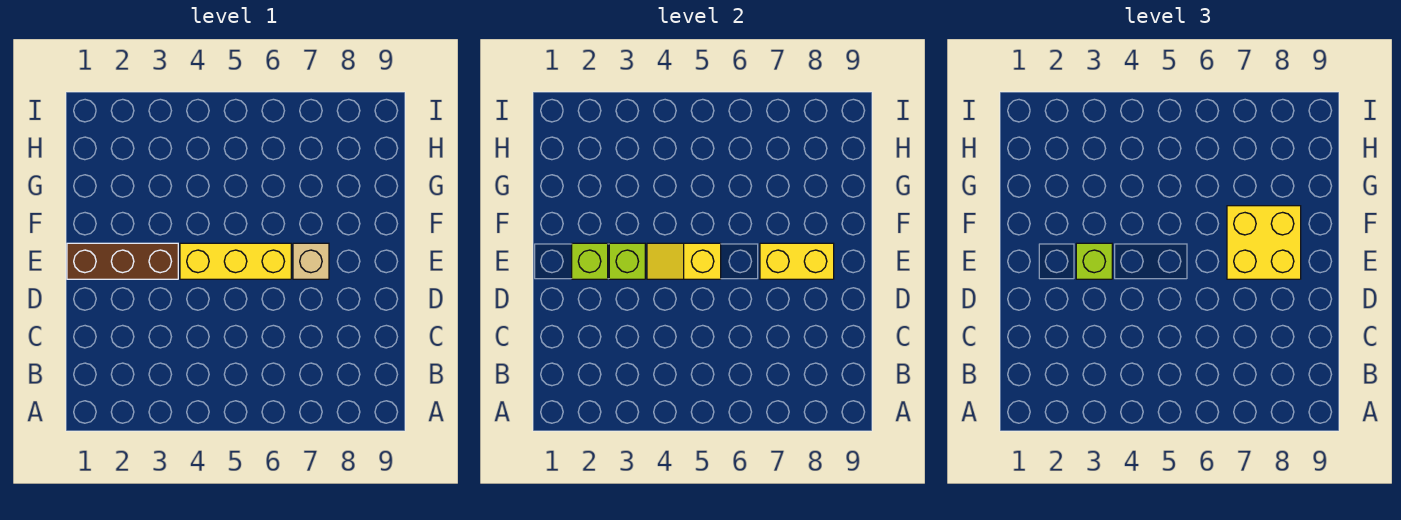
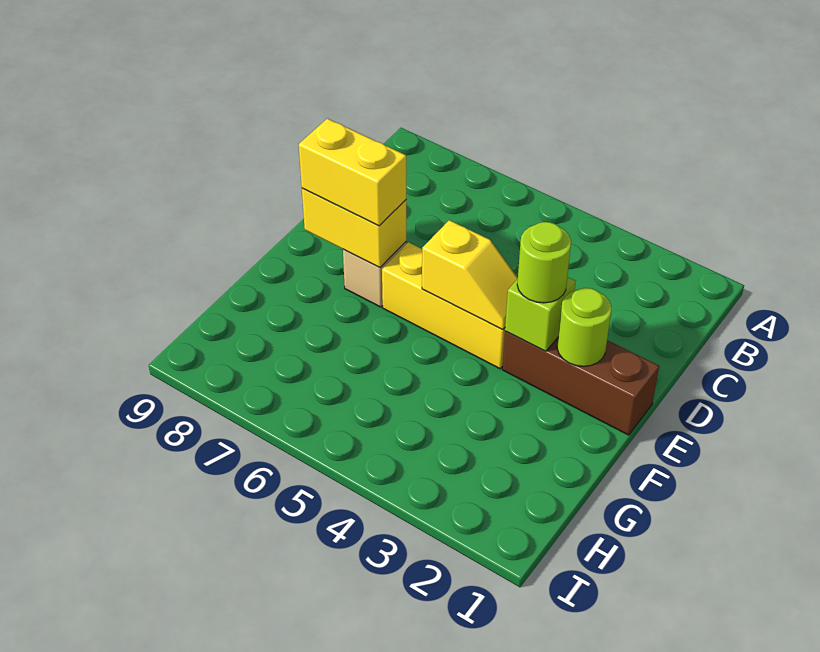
lime 1x1 brick [572,243,608,279] -> lime 1x1 round brick [557,288,611,366]
lime 1x1 brick [1076,243,1112,279] -> lime 1x1 round brick [517,222,571,303]
yellow 2x2 brick [1227,206,1301,279] -> yellow 1x2 brick [299,118,406,226]

